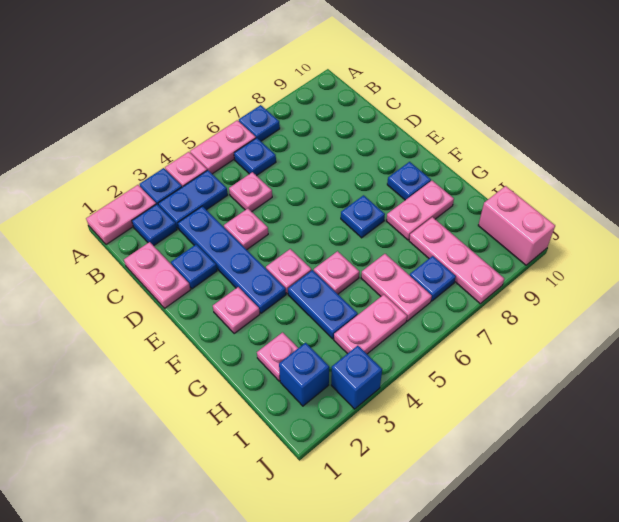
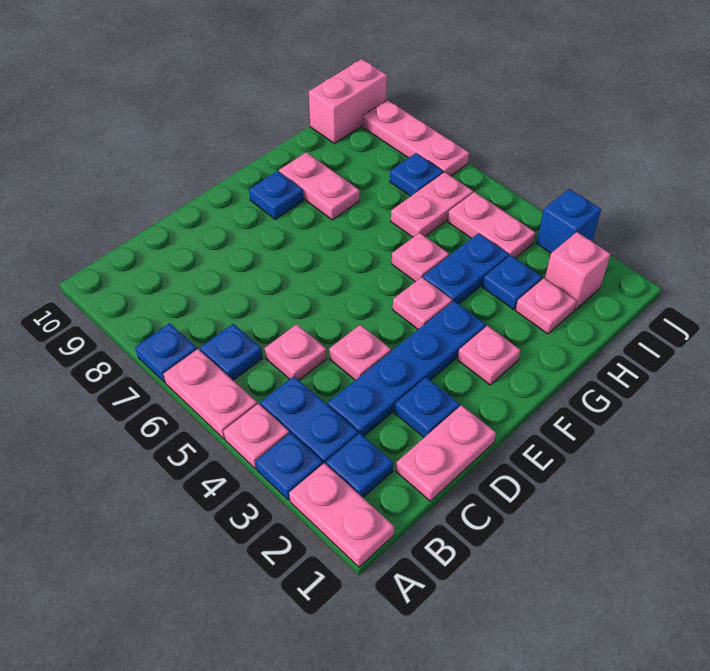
blue 1x1 plate [341,195,385,238] -> blue 1x1 plate moved to [483,255,542,310]
pink 1x3 plate [409,217,504,304] -> pink 1x3 plate turned to [362,100,469,176]
blue 1x1 brick [279,343,329,406] -> pink 1x1 brick [545,232,611,310]

